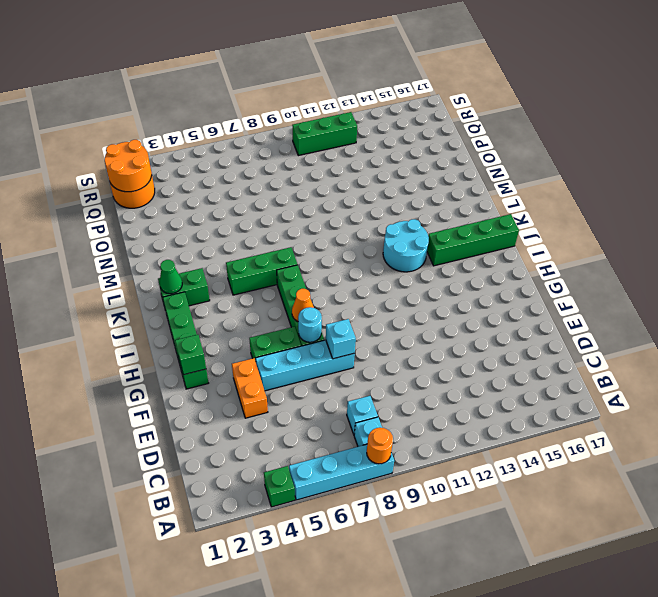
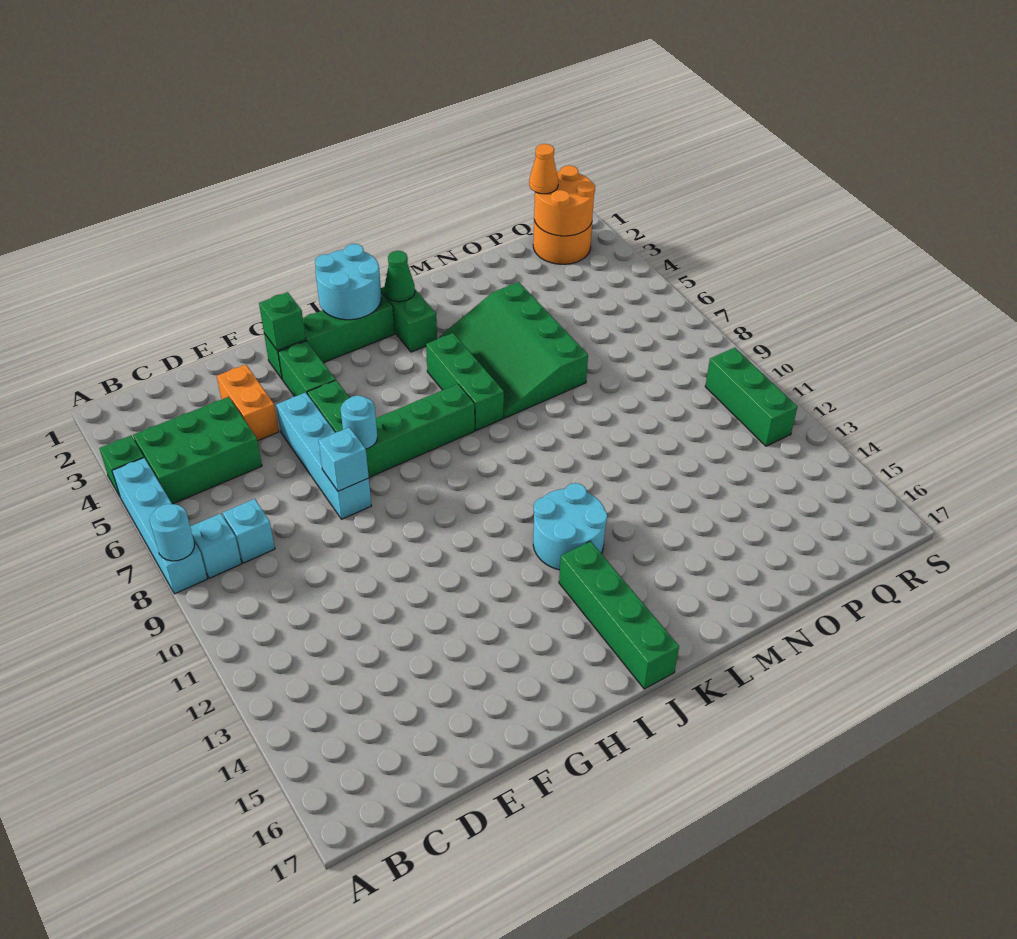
orange 1x1 round brick [367,428,393,464] -> cyan 1x1 round brick [150,504,195,561]
none -> green 2x3 brick [133,397,262,504]
orange 1x2 brick [232,358,268,418] -> orange 1x2 brick turned to [217,364,279,441]
none -> green 1x2 brick [278,341,336,396]
orange 1x1 cone [292,289,314,321] -> orange 1x1 cone moved to [529,144,558,194]
none -> cyan 2x2 round brick [315,244,381,320]
none -> green 3x4 slope [439,282,588,418]

